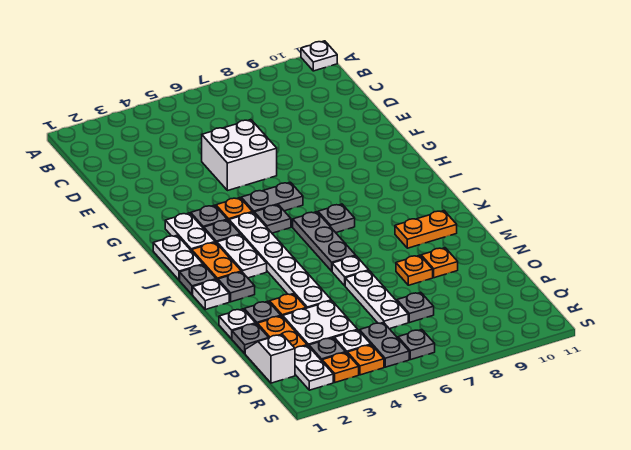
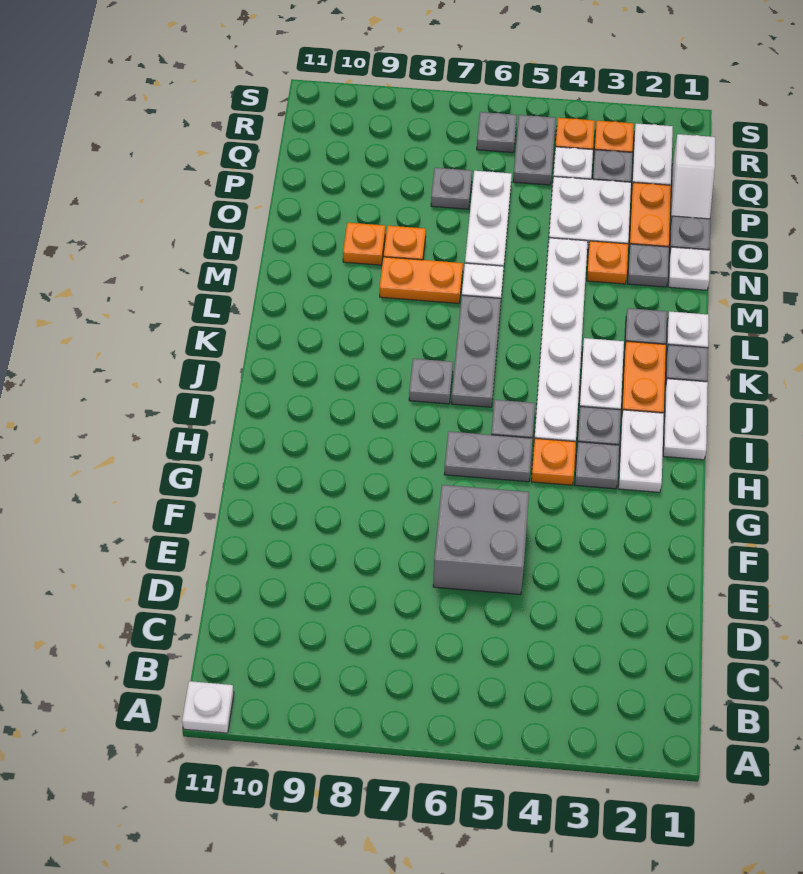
white 2x2 brick [202,120,277,191] -> grey 2x2 brick [433,485,529,595]
orange 1x2 plate [395,211,457,248] -> orange 1x2 plate moved to [380,257,463,303]

